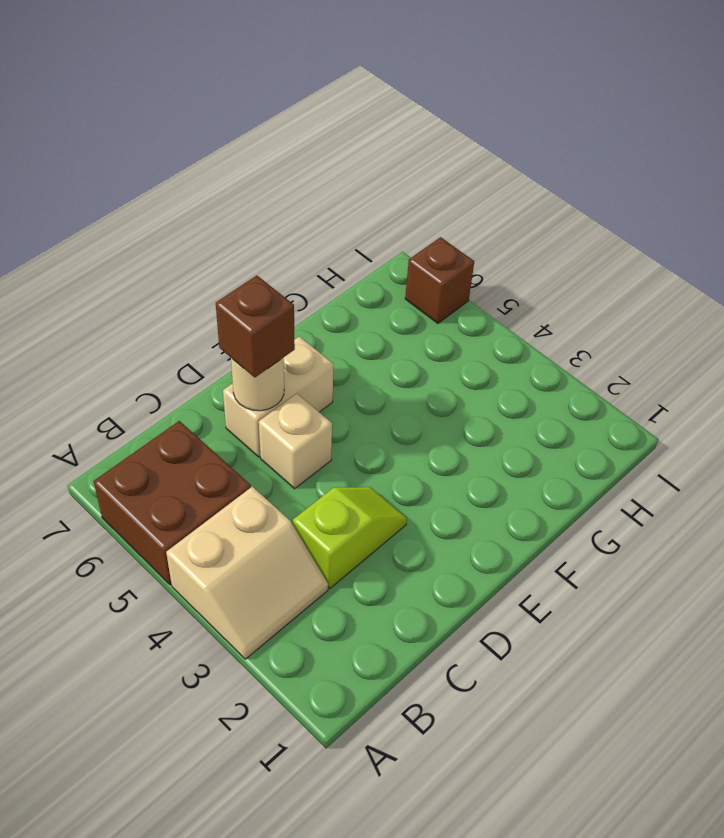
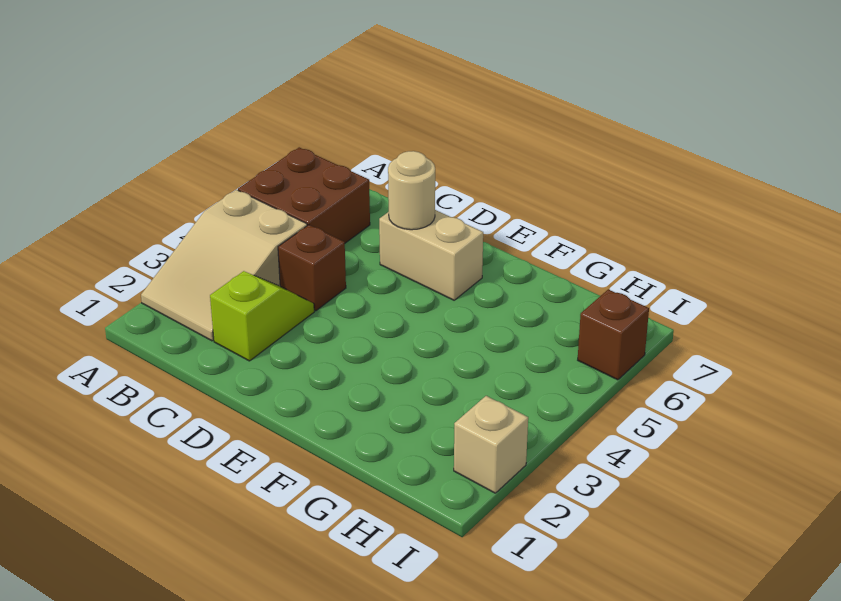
tan 2x2 slope [166,487,328,659] -> tan 2x3 slope [141,190,307,341]
lime 1x2 slope [293,487,407,588] -> lime 1x2 slope turned to [210,271,314,361]
tan 1x1 brick [259,394,332,489] -> tan 1x1 brick moved to [454,396,528,493]
brown 1x1 brick [216,276,295,377] -> brown 1x1 brick moved to [278,225,346,311]

